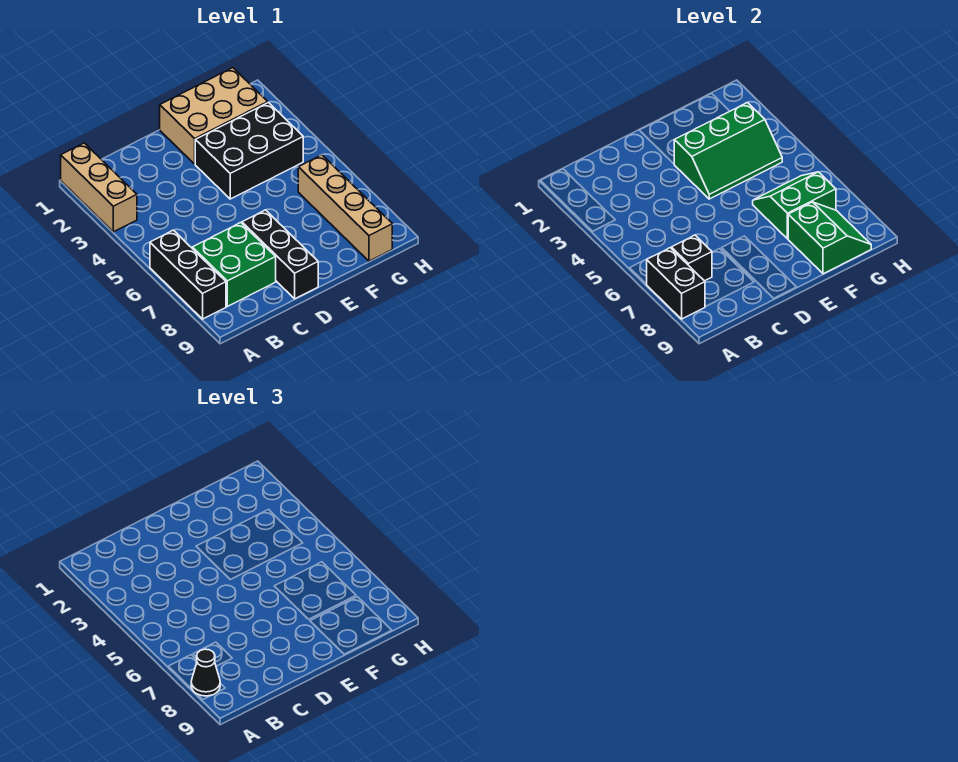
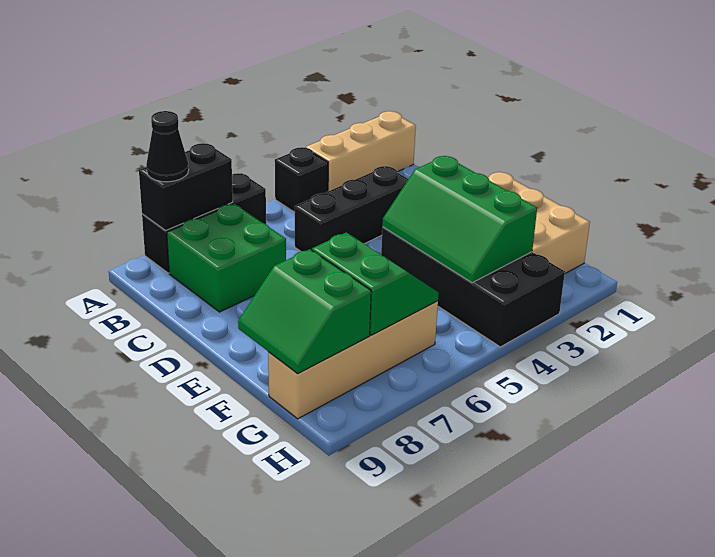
black 1x1 brick [671,235,712,281] -> black 1x1 brick moved to [275,147,328,212]
black 1x3 brick [242,210,318,299] -> black 1x3 brick moved to [295,166,408,251]
black 2x3 brick [195,102,303,199] -> black 2x4 brick [381,227,565,347]
green 2x2 slope [788,202,871,274] -> green 2x2 slope turned to [238,249,371,373]

